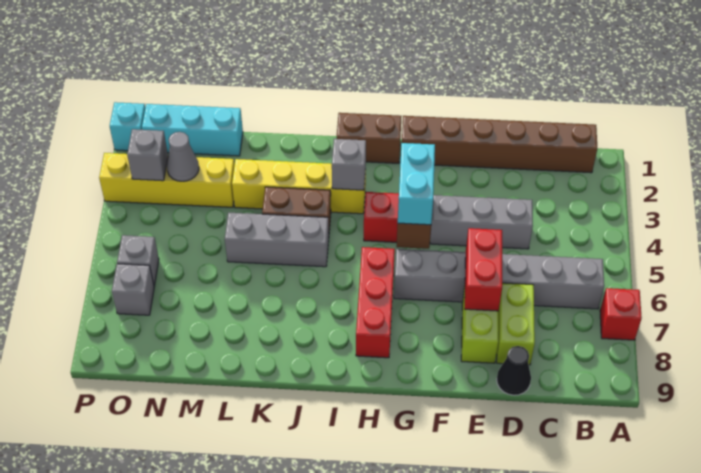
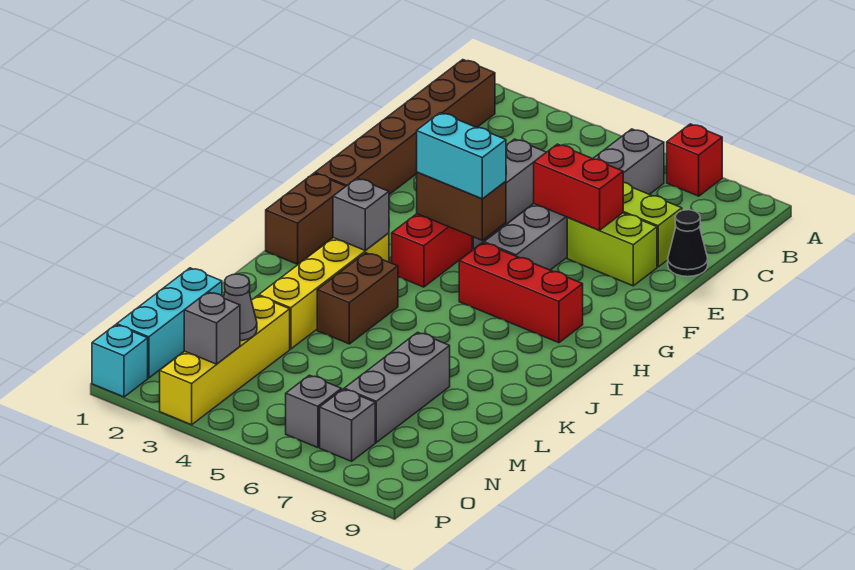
grey 1x3 brick [225,213,329,267] -> grey 1x3 brick moved to [344,332,450,442]

